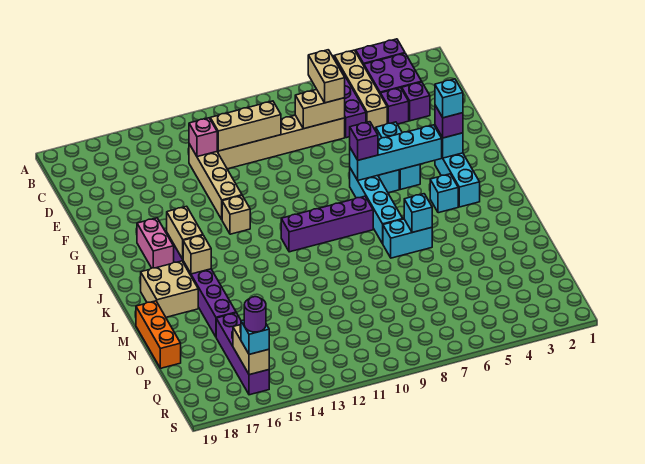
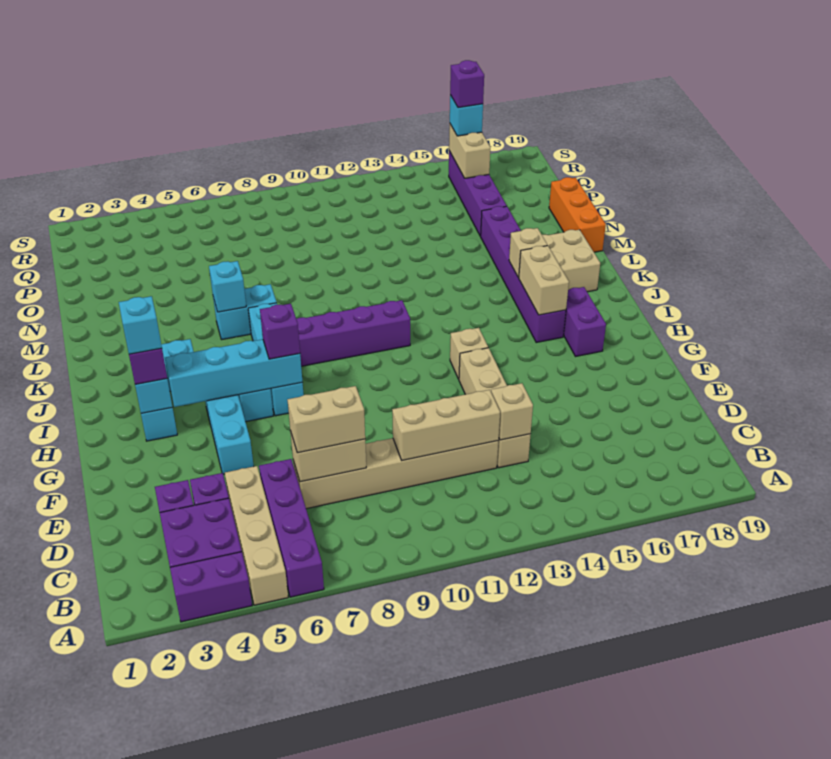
tan 1x2 brick [308,50,345,103] -> tan 1x2 brick turned to [287,386,365,453]
pink 1x1 brick [189,118,217,157] -> tan 1x1 brick [491,383,533,440]
pink 1x2 brick [137,218,174,268] -> purple 1x2 brick [564,287,606,357]
purple 1x1 round brick [244,297,266,332] -> purple 1x1 brick [450,60,484,108]

